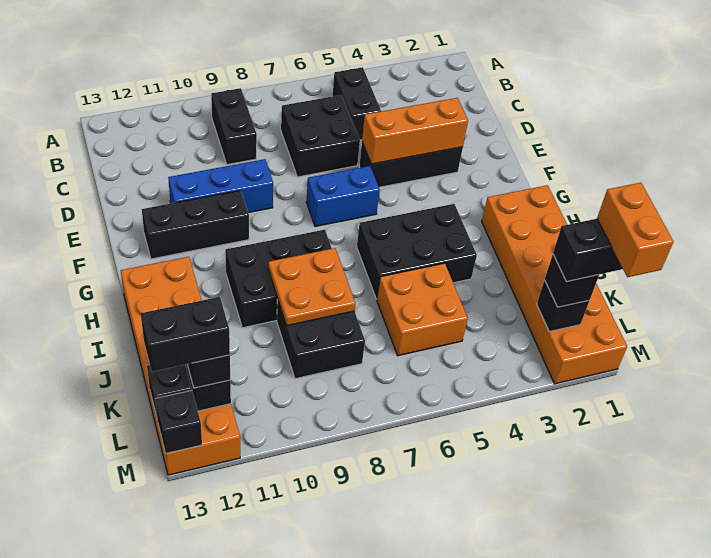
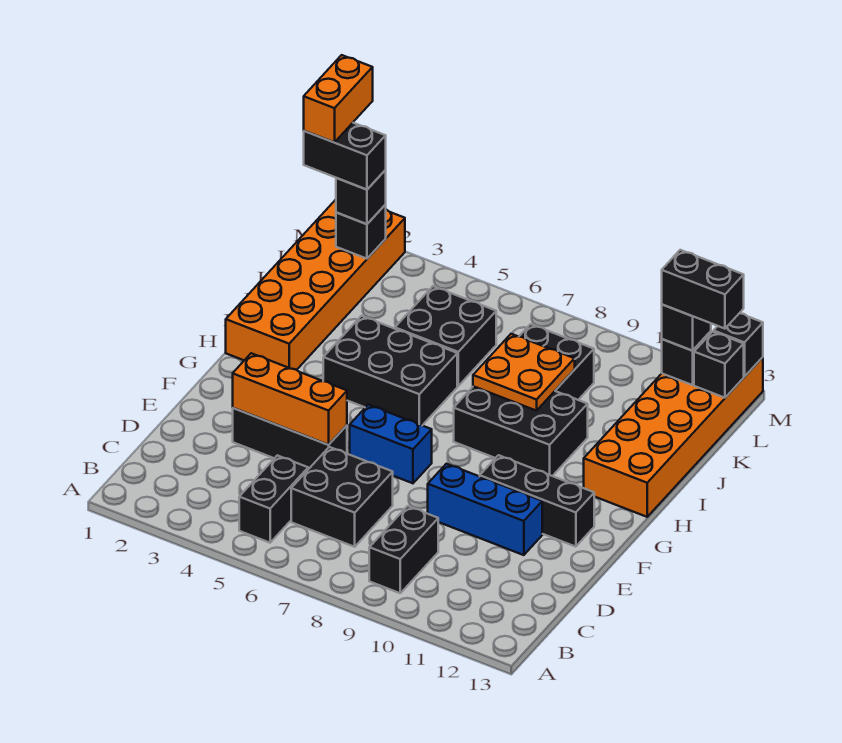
orange 2x2 brick [377,263,468,356] -> black 2x2 brick [395,286,496,386]

